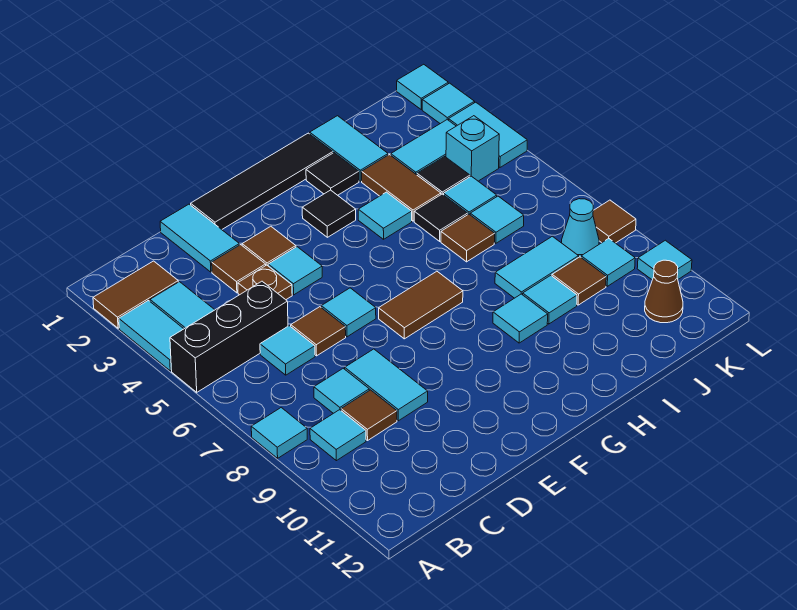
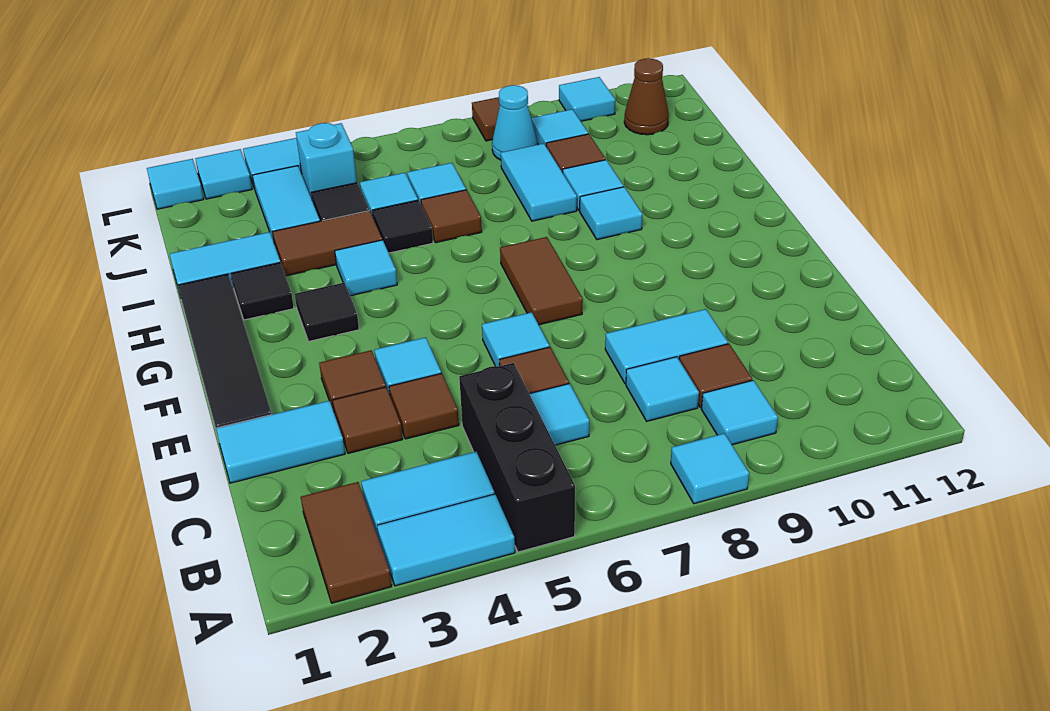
brown 1x1 plate [238,265,292,300] -> brown 1x1 tile [389,373,459,439]

